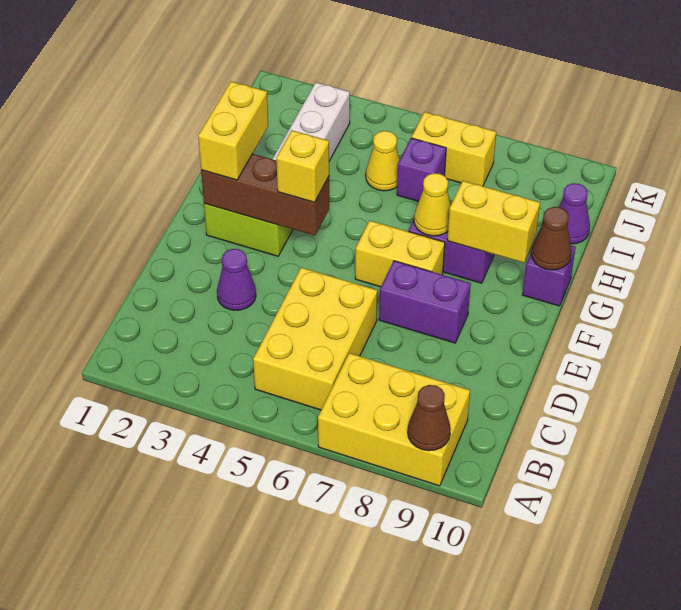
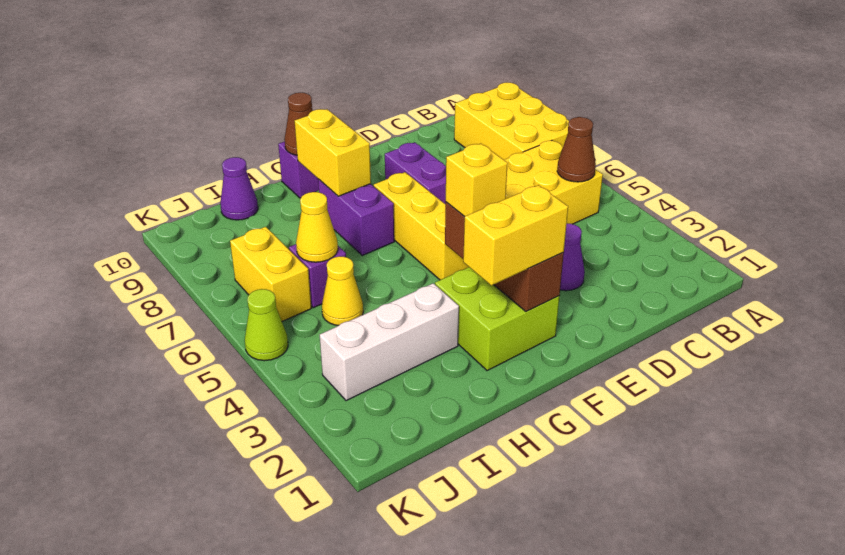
brown 1x1 cone [408,385,451,451] -> brown 1x1 cone moved to [557,117,596,182]
yellow 1x2 brick [355,220,445,287] -> yellow 1x3 brick [374,172,468,280]
yellow 1x1 cone [414,173,451,236] -> yellow 1x1 cone moved to [296,192,338,262]
none -> lime 1x1 cone [245,289,288,361]

